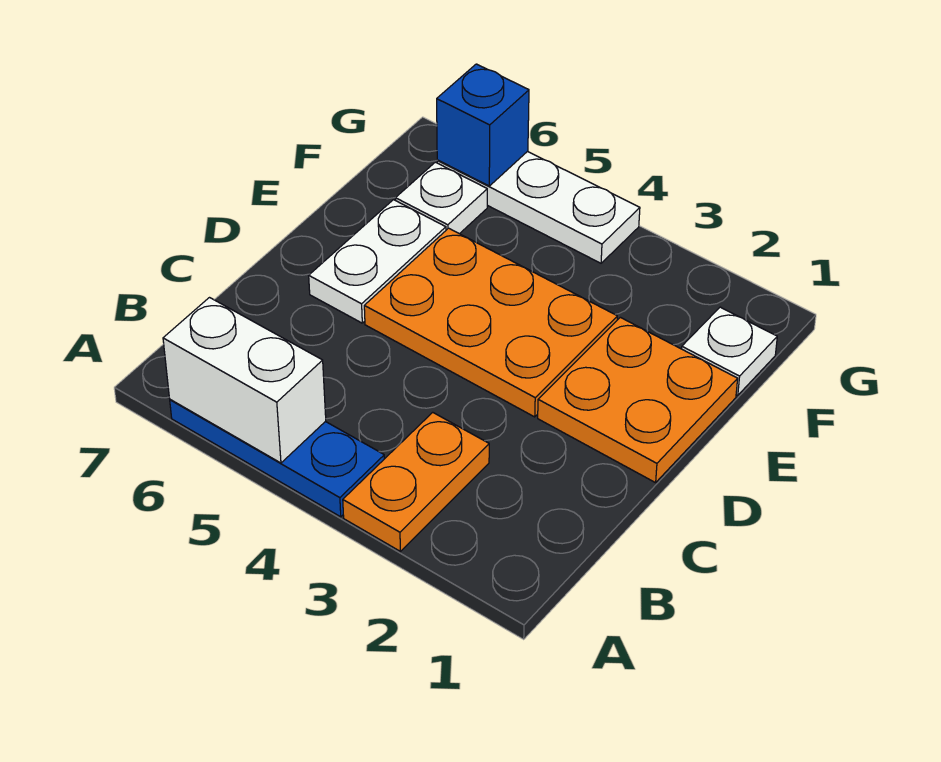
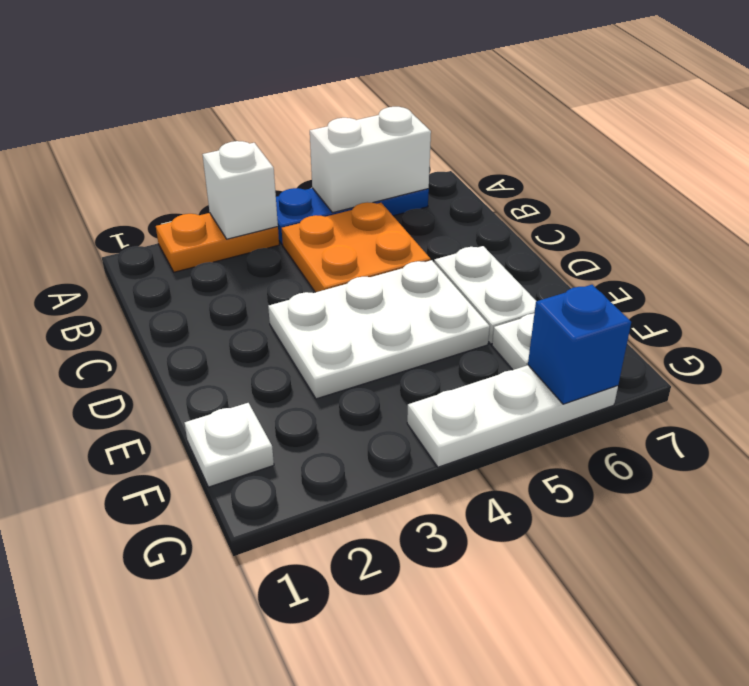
orange 1x2 plate [343,412,489,551] -> orange 1x2 plate turned to [156,213,279,272]
none -> white 1x1 brick [203,141,278,239]
orange 2x2 plate [538,318,738,483] -> orange 2x2 plate moved to [282,202,431,292]
orange 2x3 plate [364,228,617,417] -> white 2x3 plate [268,260,490,399]

